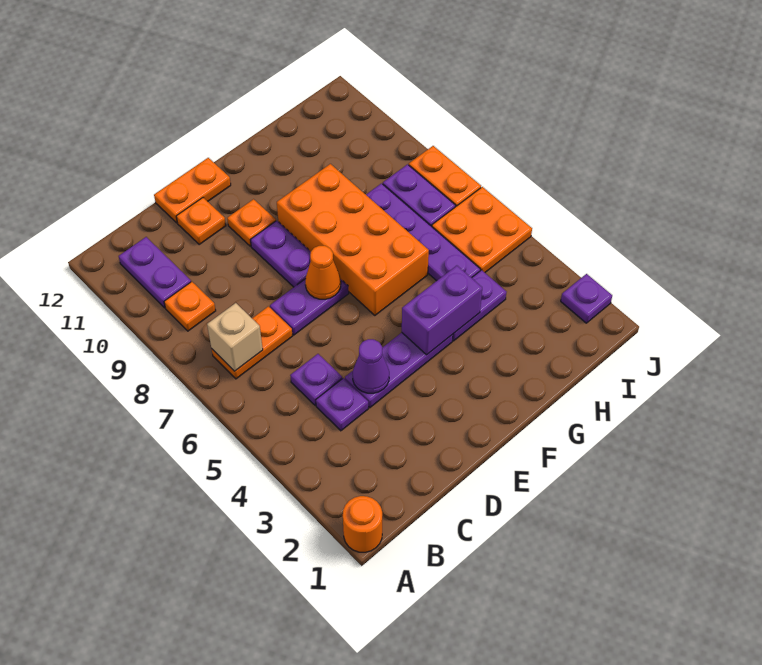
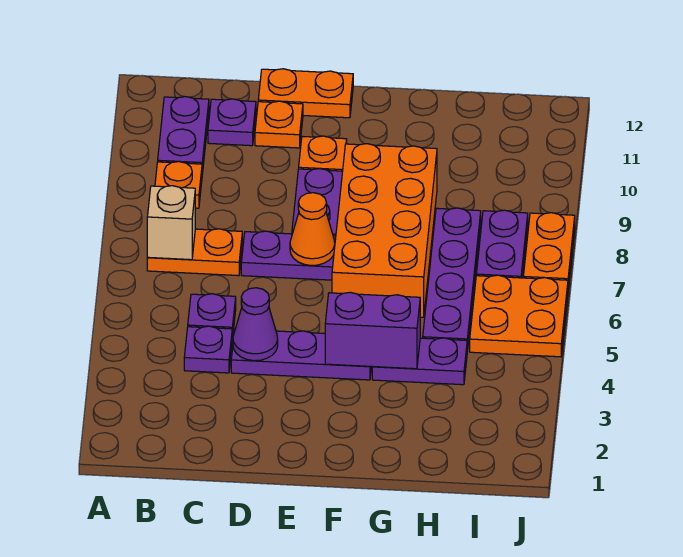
orange 1x1 round brick [343,496,382,552] -> none
purple 1x1 plate [561,274,612,323] -> purple 1x1 plate moved to [208,99,256,146]

